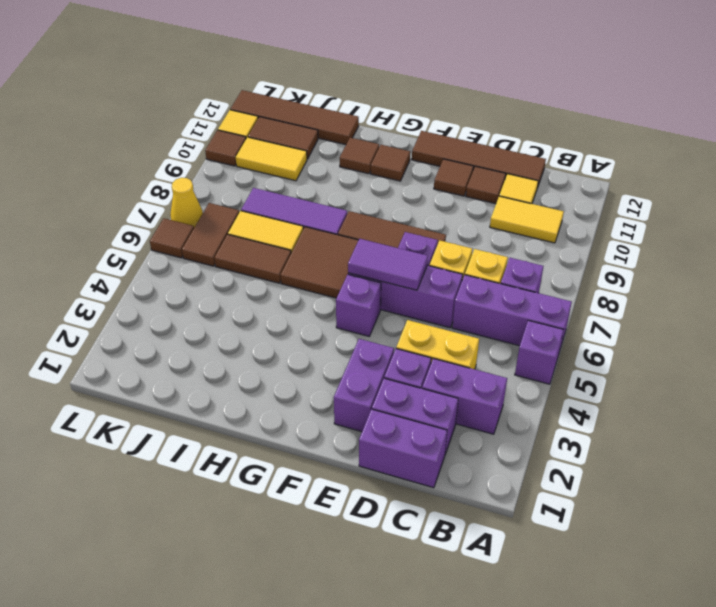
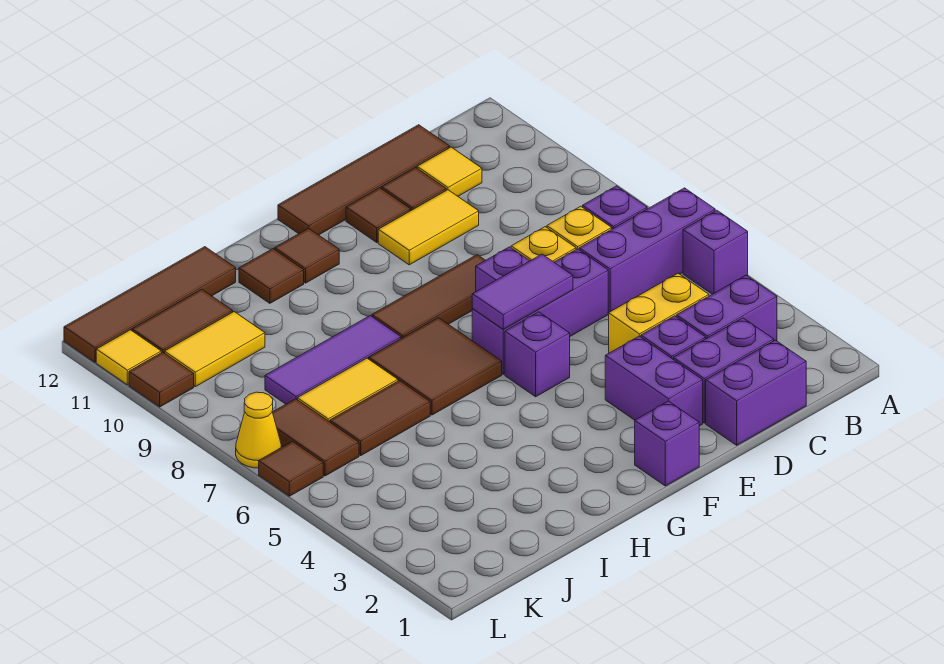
yellow 1x2 tile [490,196,564,243] -> yellow 1x2 tile moved to [378,190,479,265]
none -> purple 1x1 brick [635,401,699,486]

